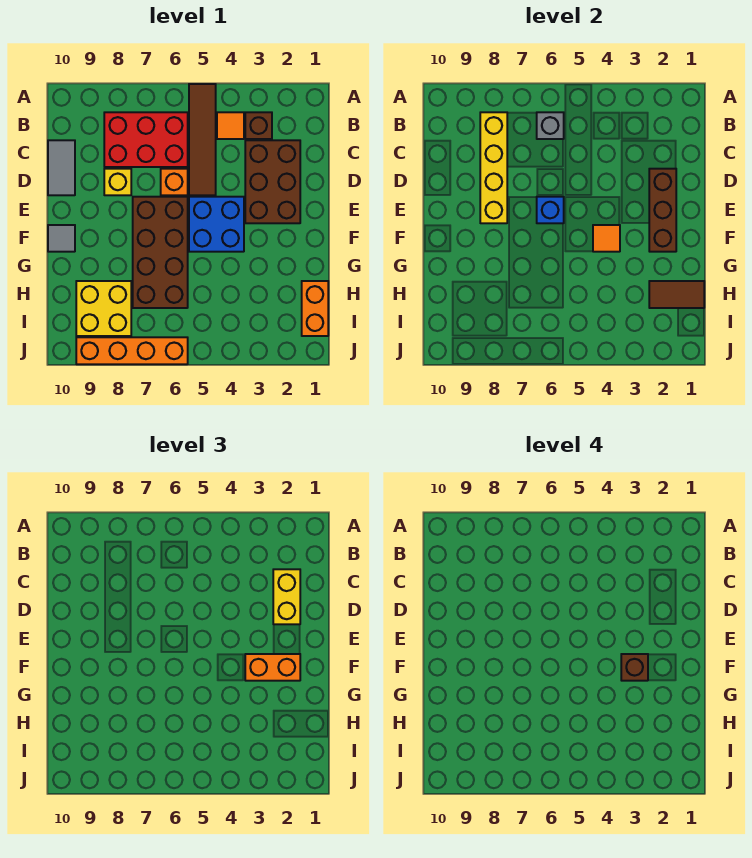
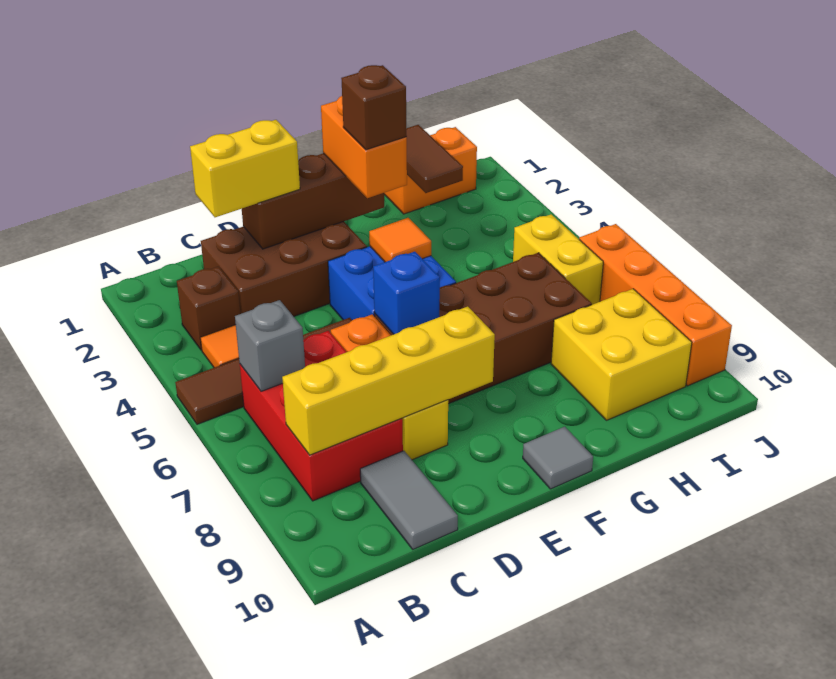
grey 1x2 tile [48,140,75,195] -> grey 1x2 tile turned to [360,451,458,549]
none -> yellow 1x2 brick [513,214,603,305]

